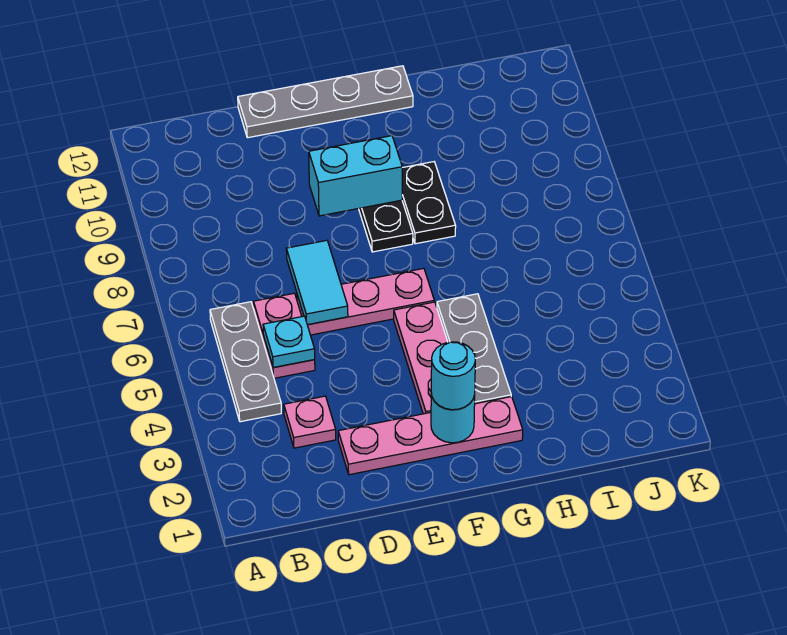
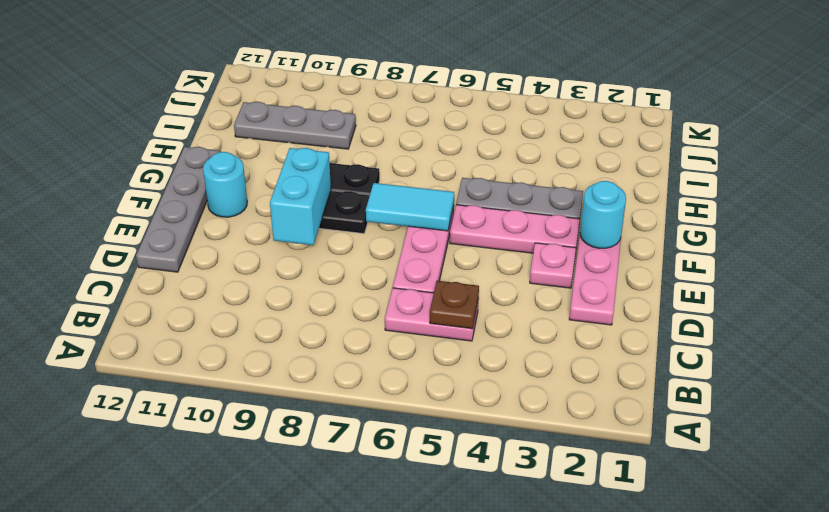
grey 1x3 plate [210,302,281,422] -> grey 1x3 plate moved to [234,102,356,149]
pink 1x1 plate [284,396,336,448] -> pink 1x1 plate moved to [530,243,576,288]
cyan 1x1 plate [263,316,315,368] -> brown 1x1 plate [430,281,479,329]
cyan 1x2 tile [286,240,348,325] -> cyan 1x2 tile moved to [366,183,454,231]
cyan 1x1 round brick [431,342,475,410] -> cyan 1x1 round brick moved to [203,152,247,217]

